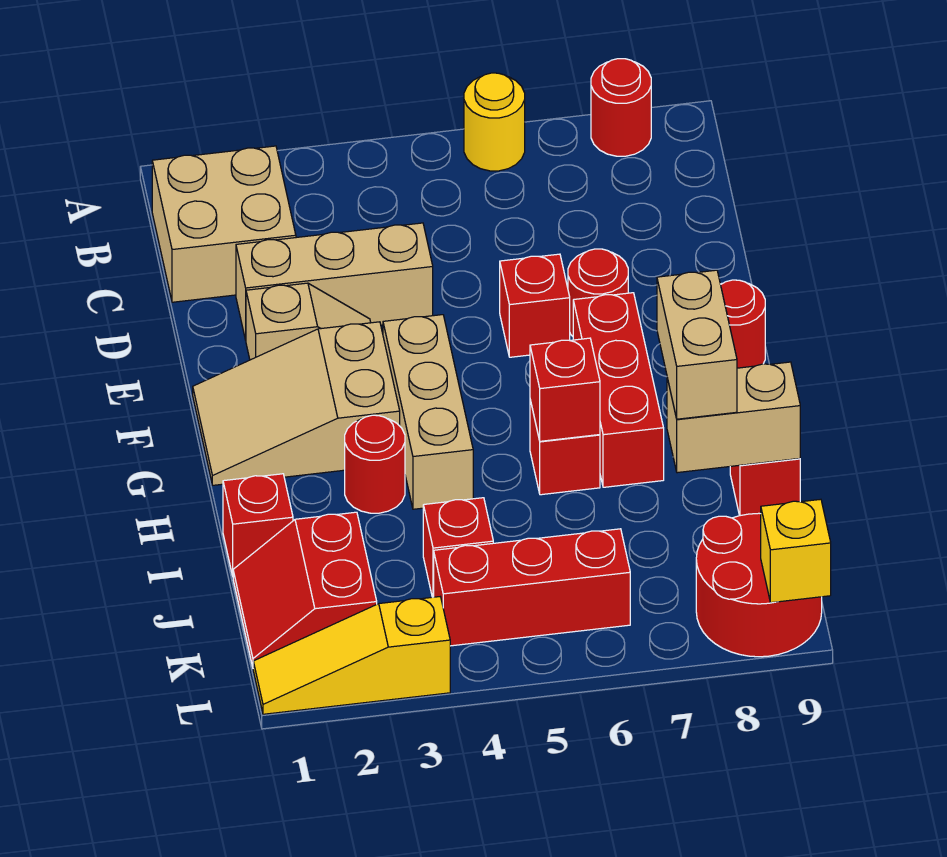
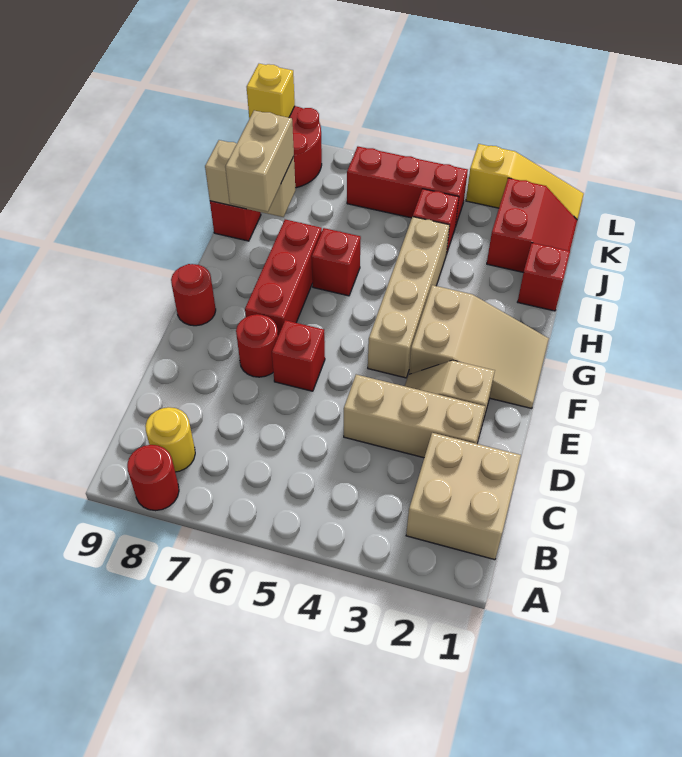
yellow 1x1 round brick [464,73,525,171] -> yellow 1x1 round brick moved to [145,407,195,472]
tan 1x3 brick [383,315,473,509] -> tan 1x4 brick [368,217,450,378]
red 1x1 round brick [345,415,405,513] -> none
red 1x1 brick [530,338,600,441] -> none

